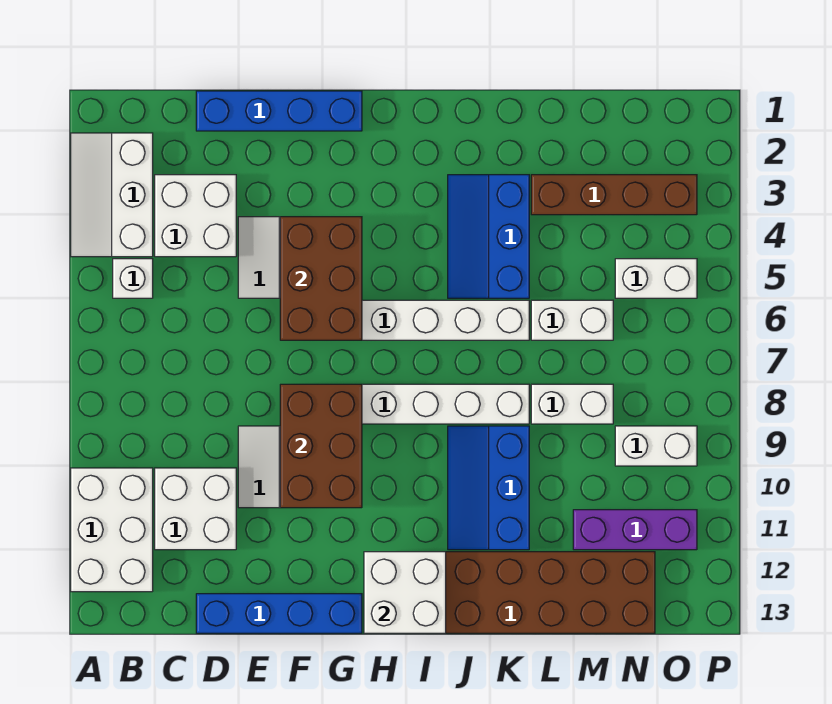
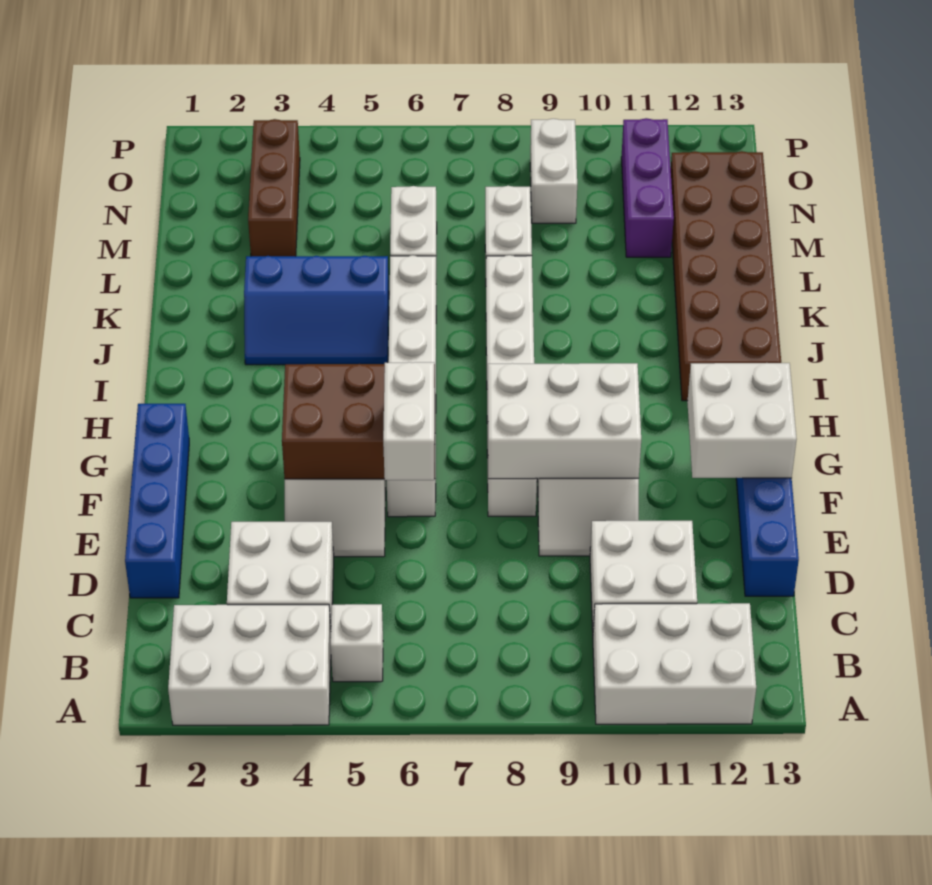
white 2x3 slope [71,133,153,257] -> white 2x3 brick [168,605,331,725]
brown 2x3 brick [280,384,362,508] -> white 2x3 brick [488,363,641,479]
white 2x2 brick [364,552,446,633] -> white 2x2 brick moved to [687,363,797,478]
blue 2x3 slope [448,426,529,550] -> none
brown 1x4 brick [531,175,697,215] -> brown 1x3 brick [248,119,300,256]
white 1x2 brick [615,259,697,298] -> white 1x2 brick moved to [383,362,435,480]

